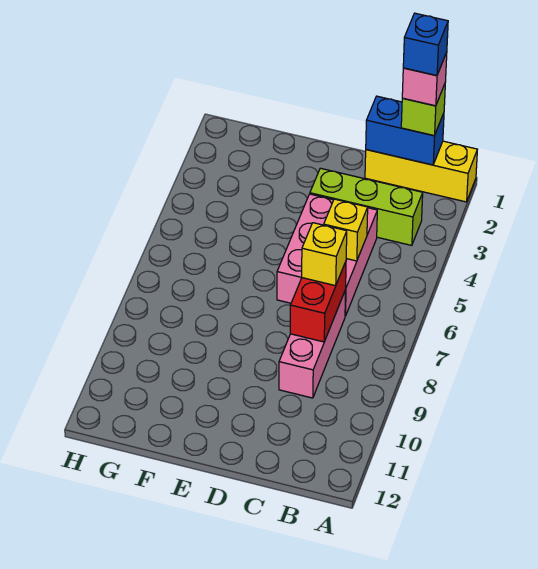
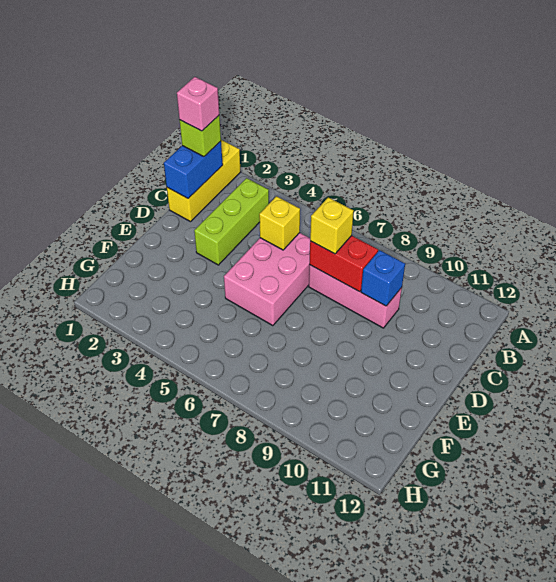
blue 1x1 brick [403,13,448,76] -> blue 1x1 brick moved to [361,250,405,306]
pink 2x3 brick [277,194,377,316] -> pink 2x3 brick turned to [224,233,310,326]

